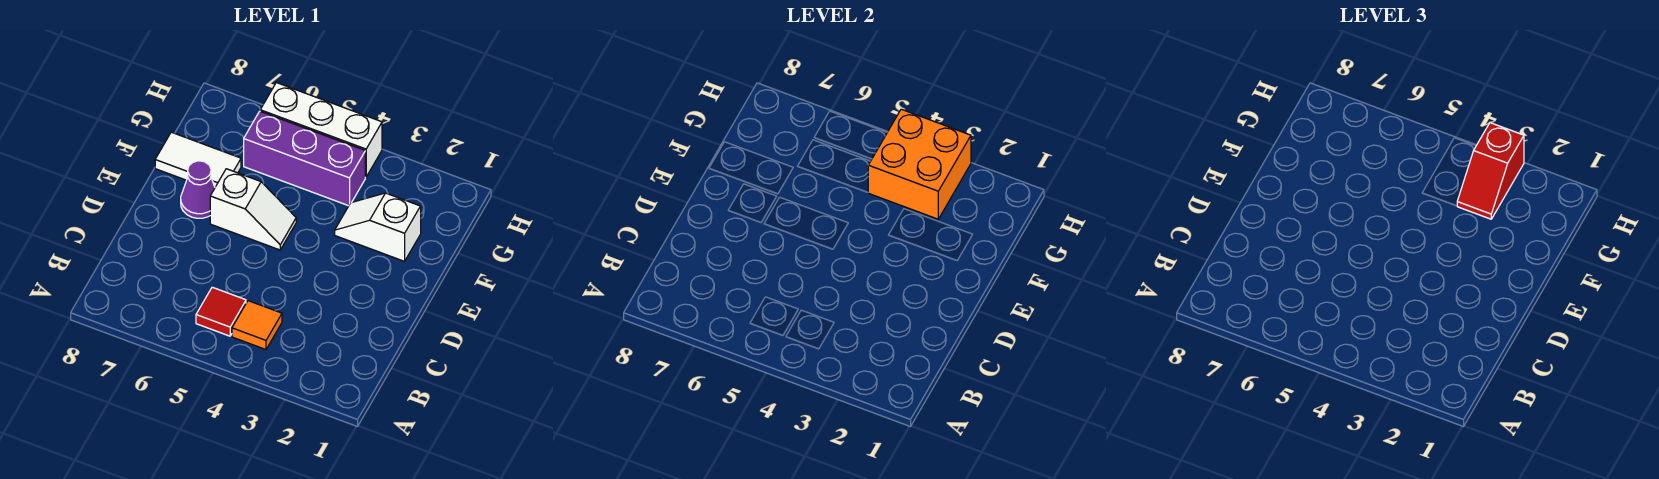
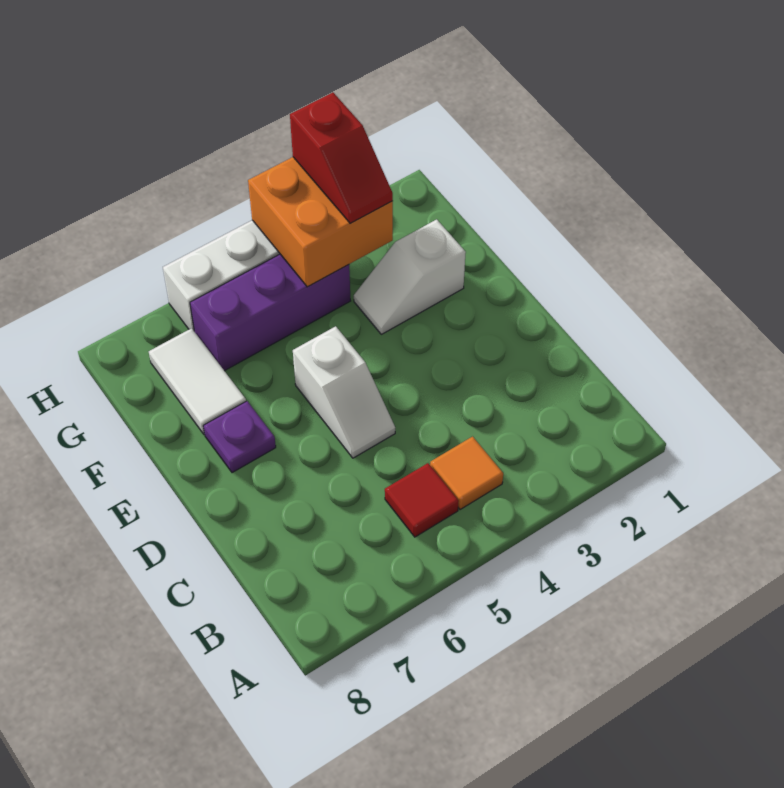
white 1x2 slope [210,169,296,250] -> white 1x2 slope turned to [293,326,395,458]
purple 1x1 cone [181,161,215,218] -> purple 1x1 plate [203,401,276,473]
white 1x2 tile [155,132,241,187] -> white 1x2 tile turned to [149,328,246,434]

